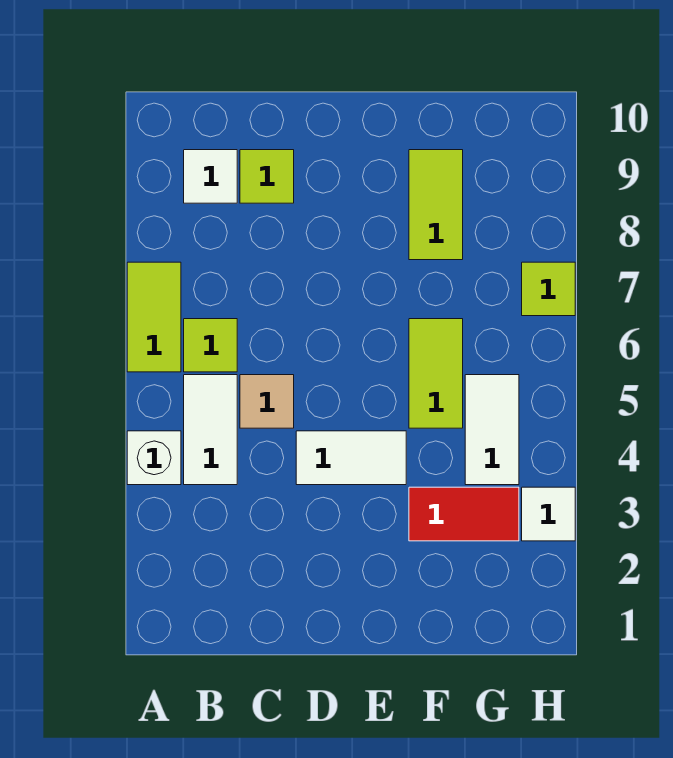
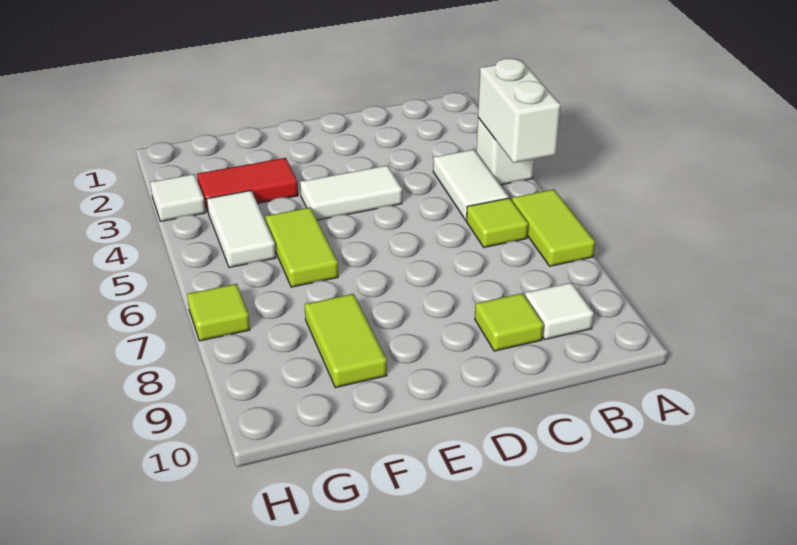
none -> white 1x2 brick [478,58,561,163]
tan 1x1 tile [240,375,294,428] -> none

